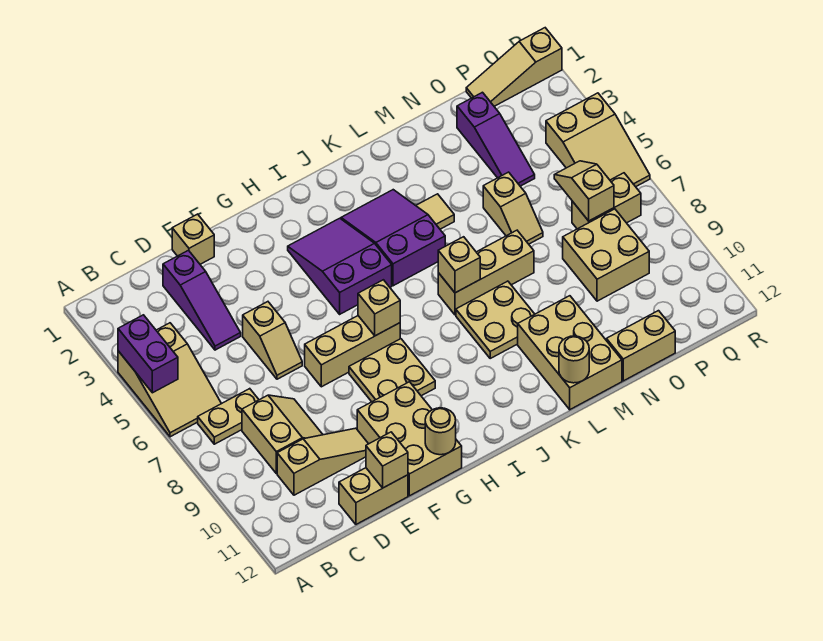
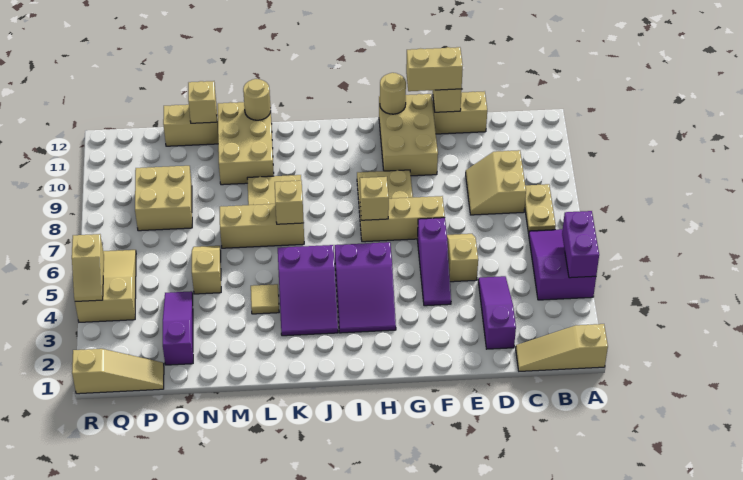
tan 2x3 slope [118,323,221,437] -> purple 2x3 slope [529,229,596,300]
tan 1x2 plate [198,389,259,444] -> tan 1x2 plate turned to [525,184,556,233]
tan 1x3 slope [277,428,368,495] -> tan 1x3 slope moved to [516,324,608,371]
tan 1x1 brick [172,214,214,264] -> tan 1x1 brick moved to [188,81,217,123]
none -> purple 1x3 slope [418,218,451,306]
tan 1x2 slope [554,161,614,221] -> tan 1x2 slope moved to [72,234,104,302]
tan 1x2 brick [572,173,641,229] -> tan 1x2 brick moved to [406,47,463,91]

